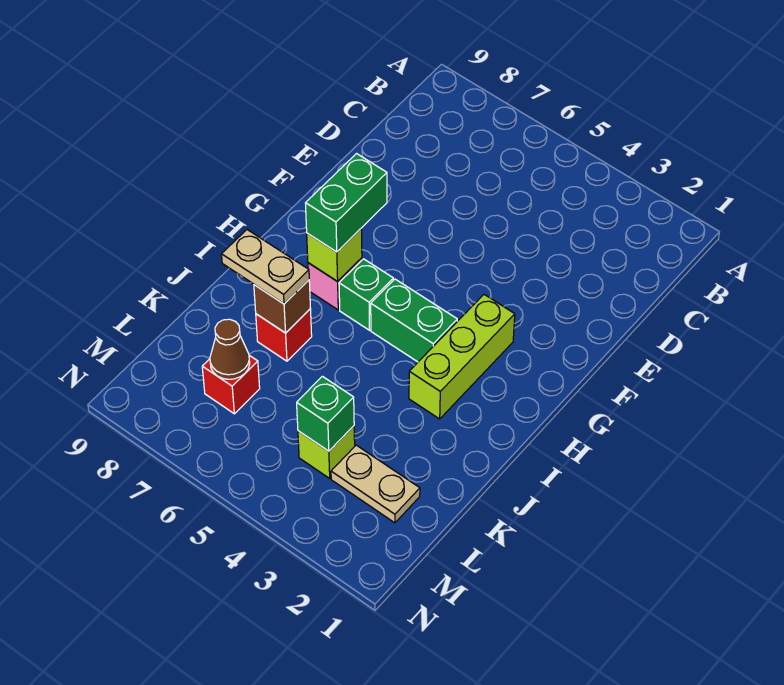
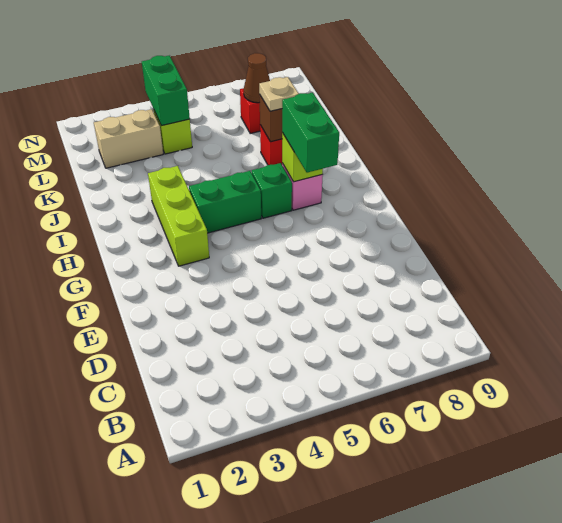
tan 1x2 plate [222,230,309,304] -> tan 1x1 plate [259,77,299,111]
tan 1x2 plate [331,445,420,523] -> tan 1x2 brick [94,109,163,168]
green 1x1 brick [297,376,354,451] -> green 1x2 brick [142,56,190,126]

